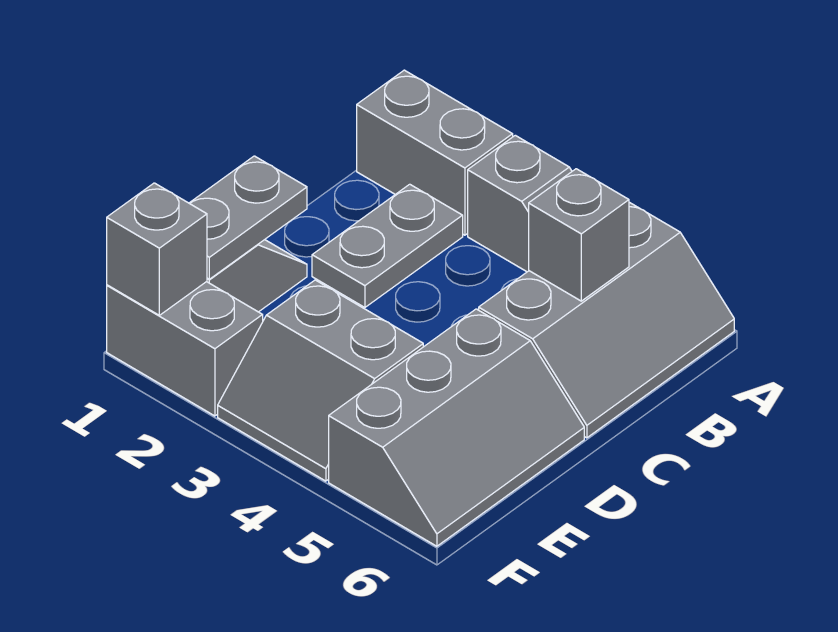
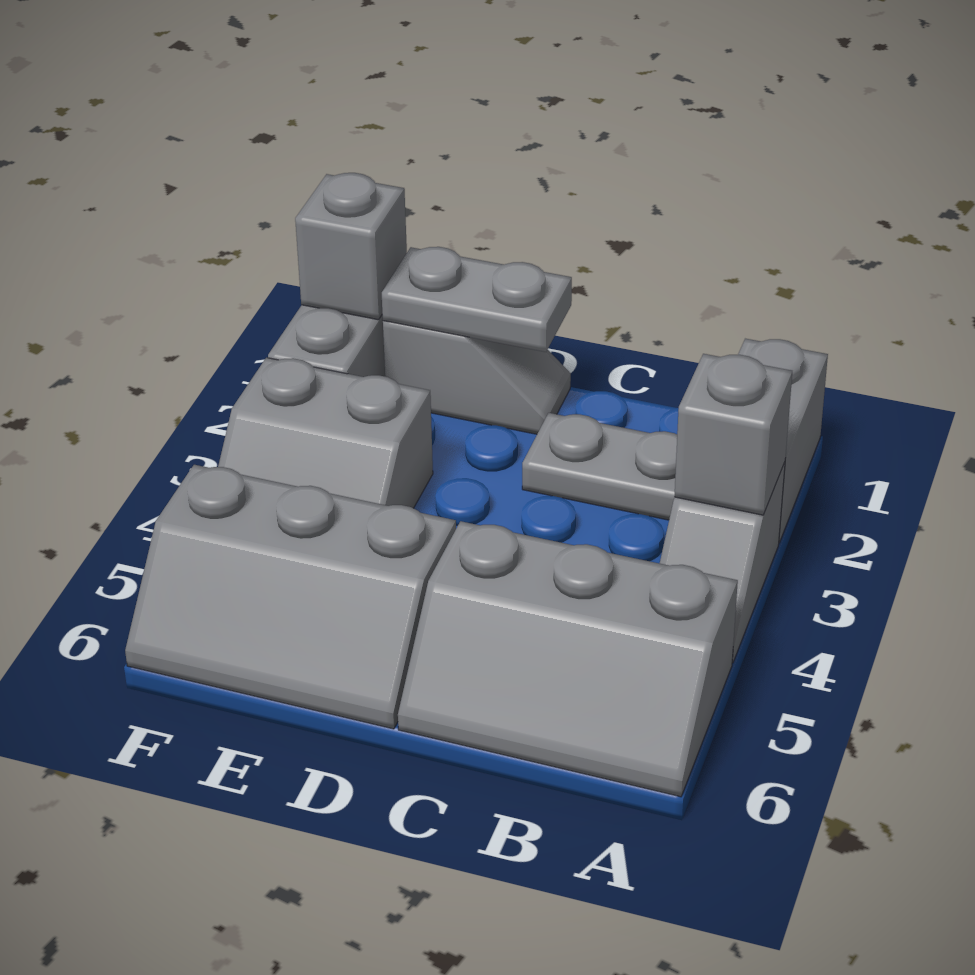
grey 1x1 brick [529,169,629,301] -> grey 1x1 brick moved to [674,354,792,515]
grey 2x2 slope [218,280,423,481] -> grey 2x2 slope turned to [218,358,433,508]

